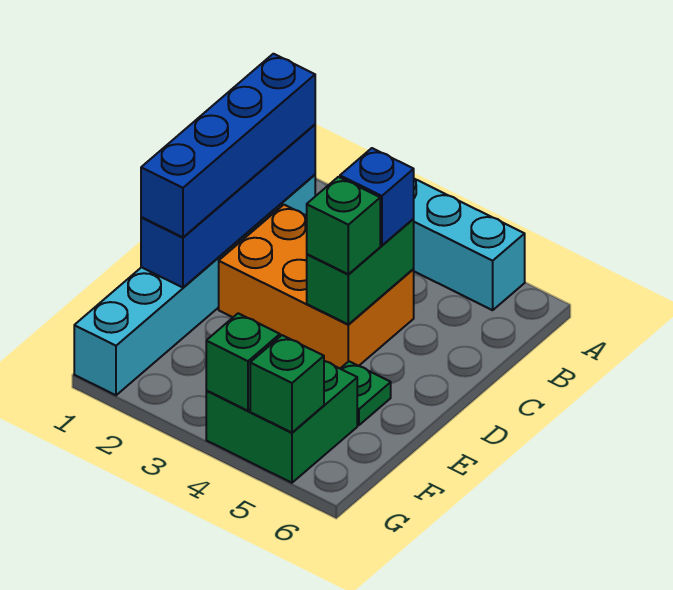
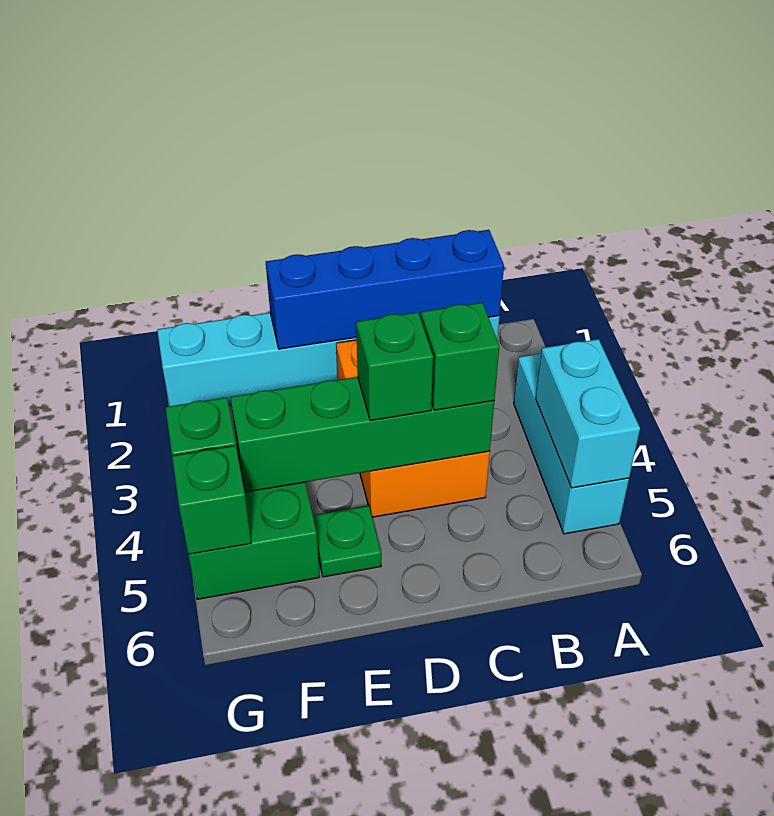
none -> cyan 1x2 brick [536,339,640,488]
blue 1x4 brick [141,54,315,237] -> none
green 1x2 brick [307,219,414,324] -> green 1x4 brick [230,377,494,492]
blue 1x1 brick [340,148,414,246] -> green 1x1 brick [421,303,499,410]

